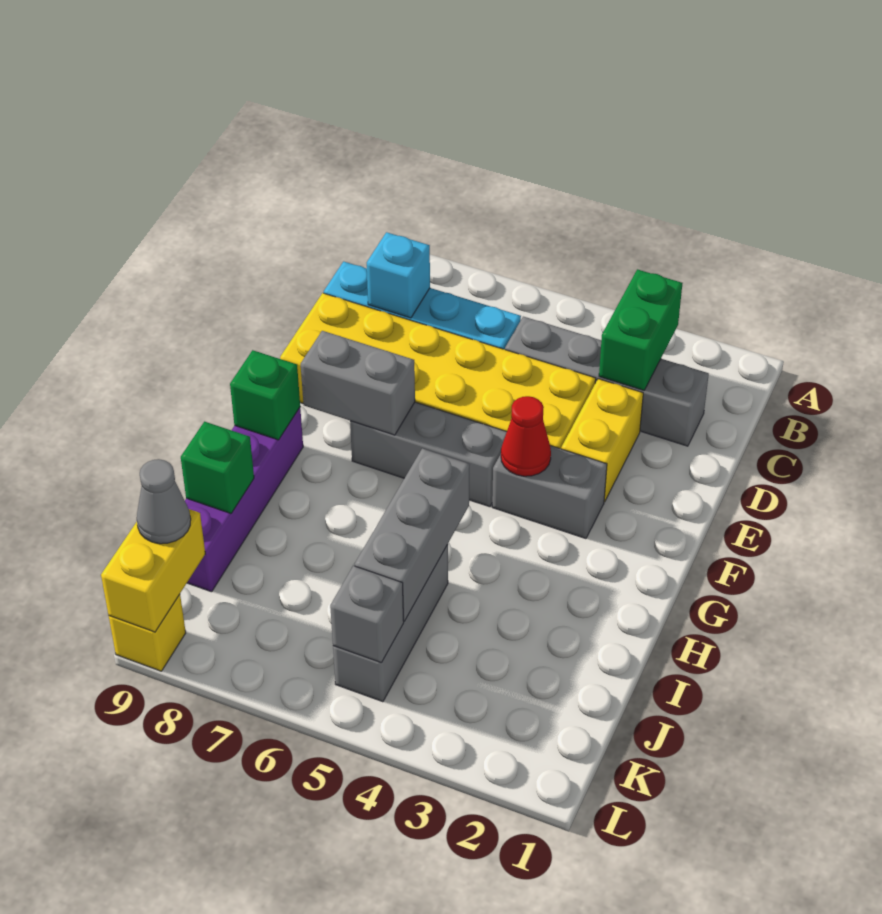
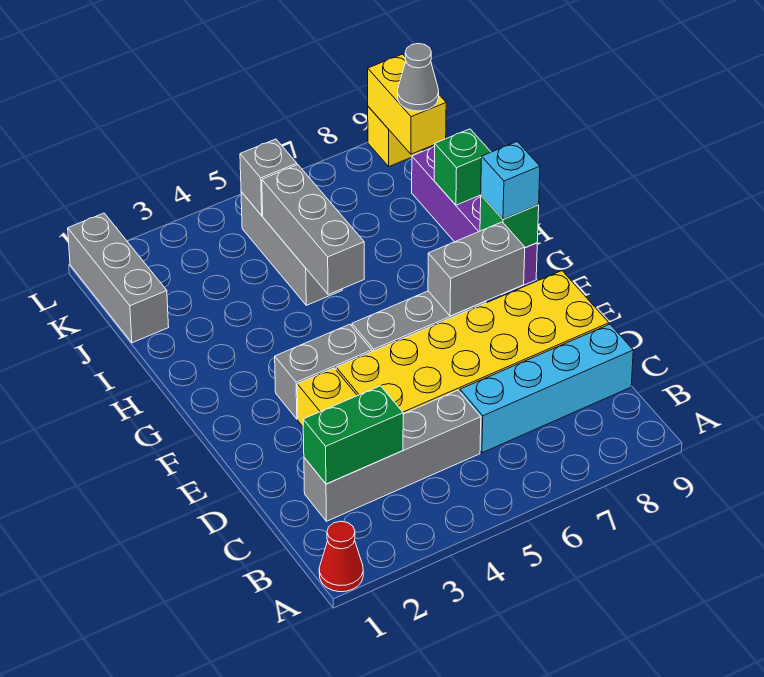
green 1x2 brick [599,269,682,390] -> green 1x2 brick turned to [303,386,403,484]
cyan 1x1 brick [367,232,430,318] -> cyan 1x1 brick moved to [481,142,540,219]
red 1x1 cone [501,396,551,476] -> red 1x1 cone moved to [319,521,363,592]
none -> grey 1x3 brick [68,213,169,343]

